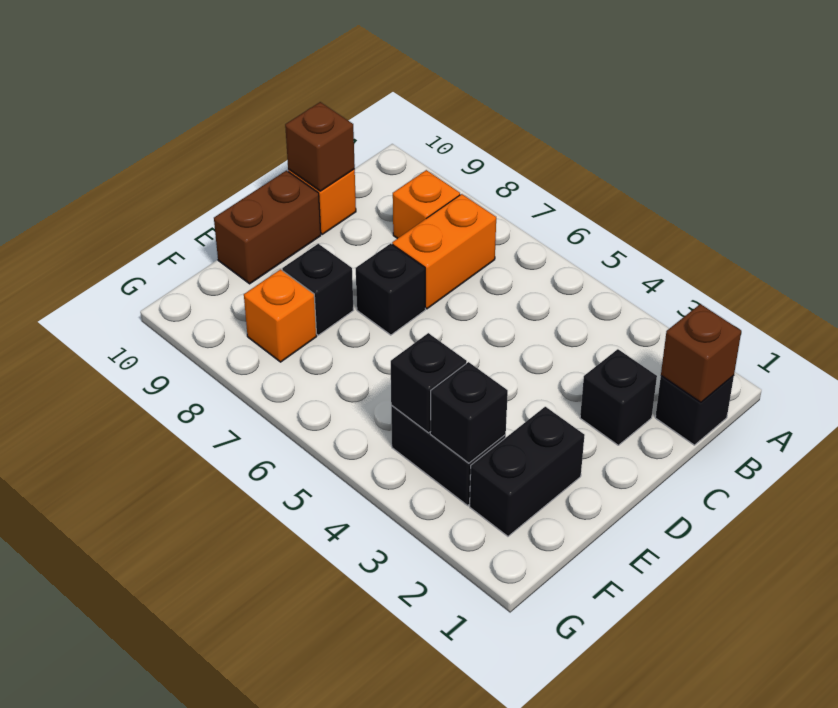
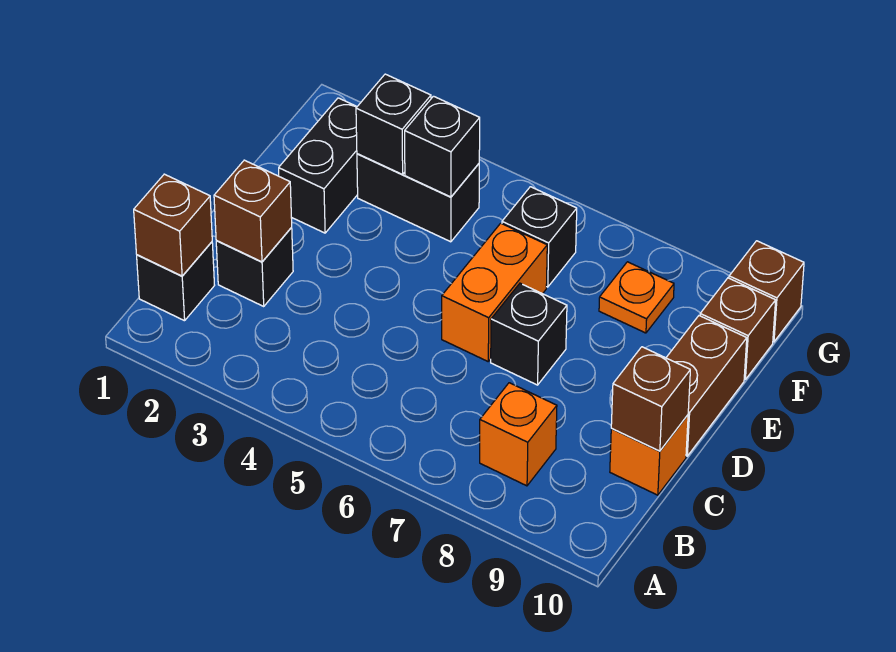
orange 1x2 brick [392,194,496,309] -> orange 1x2 brick moved to [442,223,547,361]
none -> brown 1x1 brick [214,160,292,262]
black 1x1 brick [282,244,353,335] -> black 1x1 brick moved to [502,187,577,287]
orange 1x1 brick [244,269,317,362] -> orange 1x1 plate [599,262,674,333]
none -> brown 1x1 brick [700,278,776,379]
none -> brown 1x1 brick [729,241,804,342]

